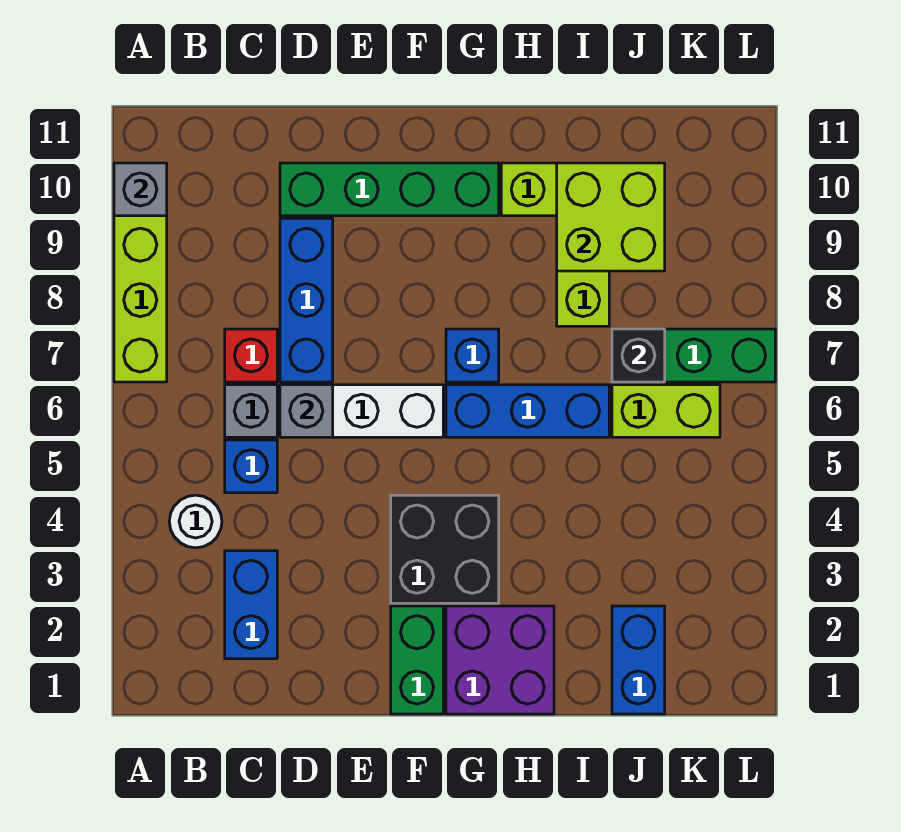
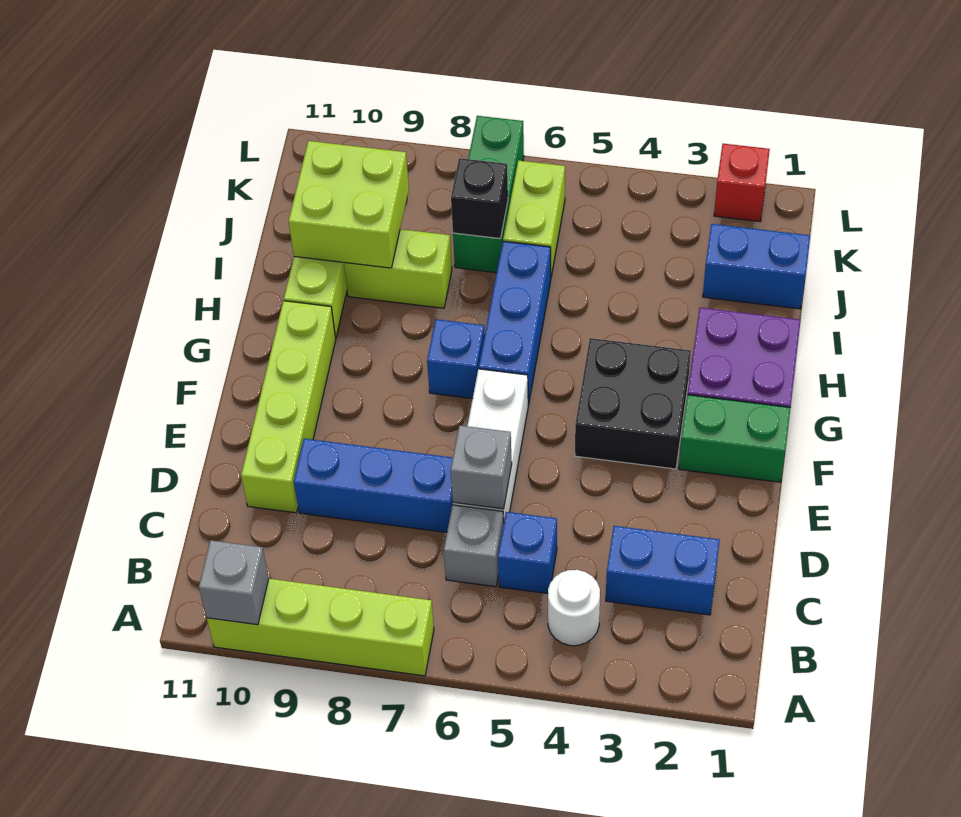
red 1x1 brick [225,329,277,382] -> red 1x1 brick moved to [714,144,770,222]
green 1x4 brick [280,163,499,216] -> lime 1x4 brick [241,301,336,513]

